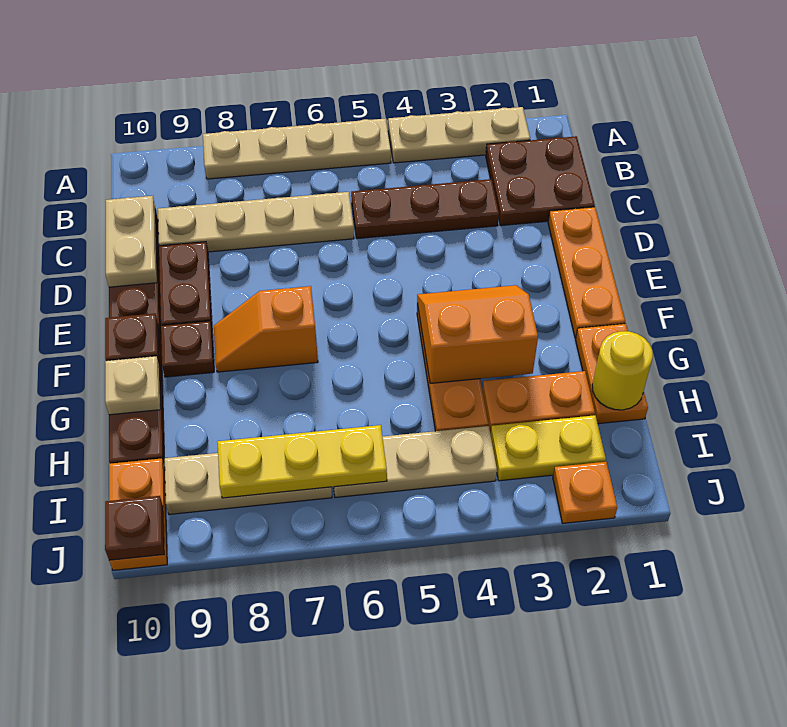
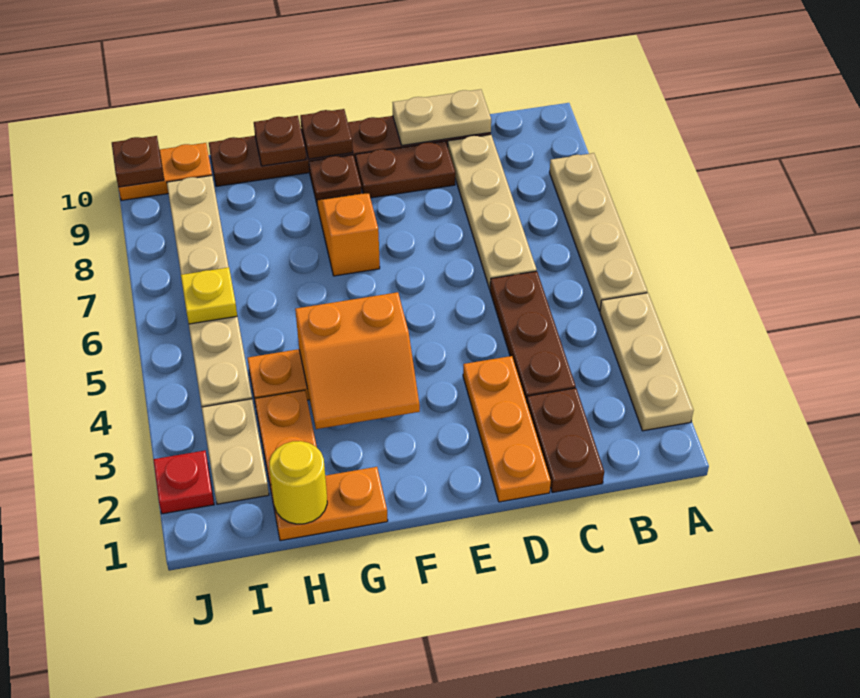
brown 2x2 plate [486,136,595,226] -> brown 1x2 plate [527,388,604,493]
orange 1x3 plate [548,207,625,338] -> orange 1x3 plate turned to [463,356,551,502]
orange 2x2 slope [417,285,538,383] -> orange 2x2 slope turned to [295,292,420,429]
tan 1x1 plate [105,356,161,415] -> brown 1x1 plate [254,116,306,166]
yellow 1x2 plate [490,415,606,481] -> tan 1x2 plate [202,399,269,504]
yellow 1x3 plate [218,425,387,498] -> yellow 1x1 plate [181,267,237,324]
orange 1x1 plate [553,462,617,523] -> red 1x1 plate [153,451,214,514]

